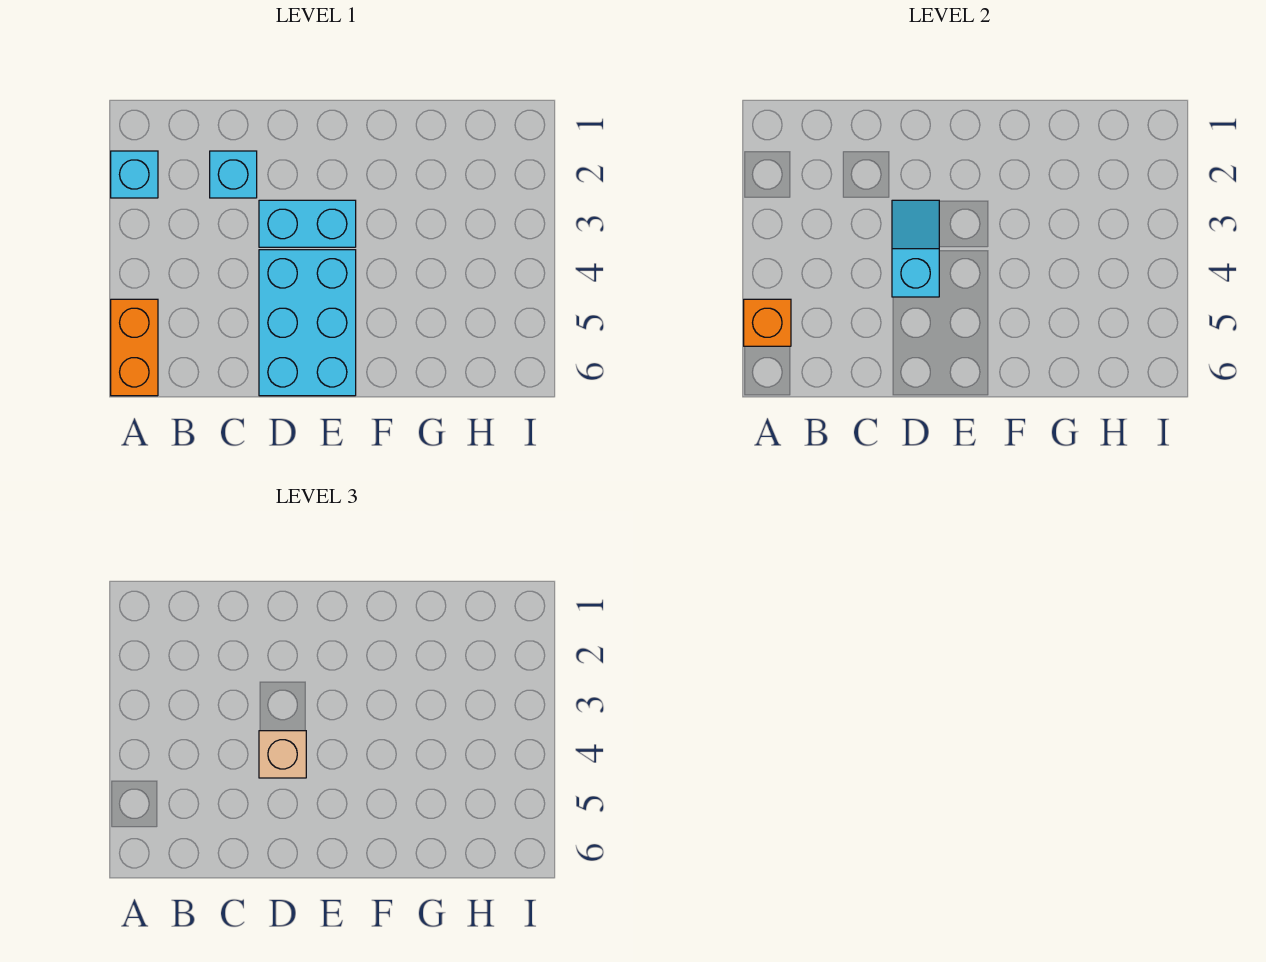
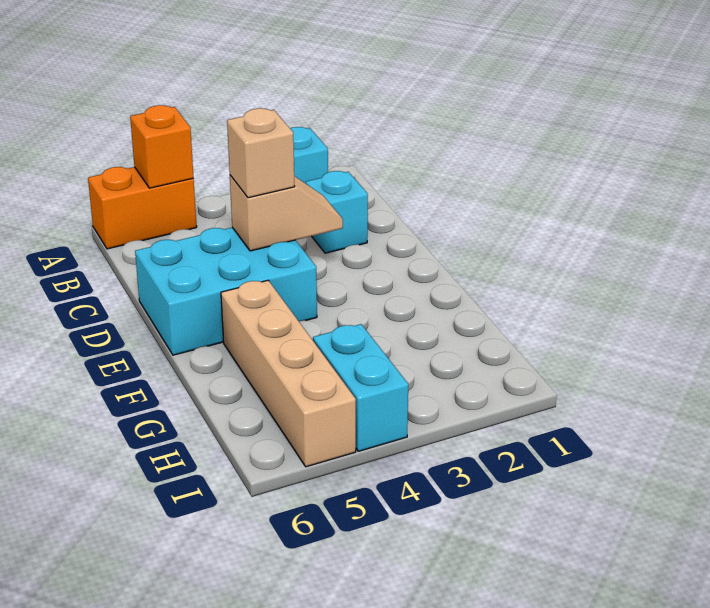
cyan 1x2 brick [259,200,356,247] -> cyan 1x2 brick moved to [313,324,408,451]
cyan 1x2 slope [892,200,939,297] -> tan 1x2 slope [230,175,343,251]
none -> tan 1x4 brick [221,280,356,467]

